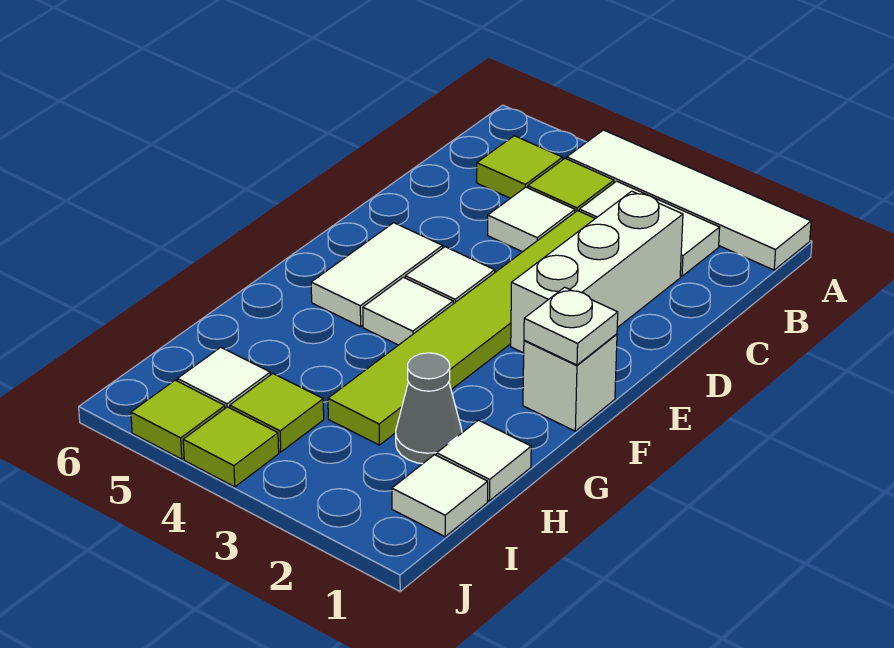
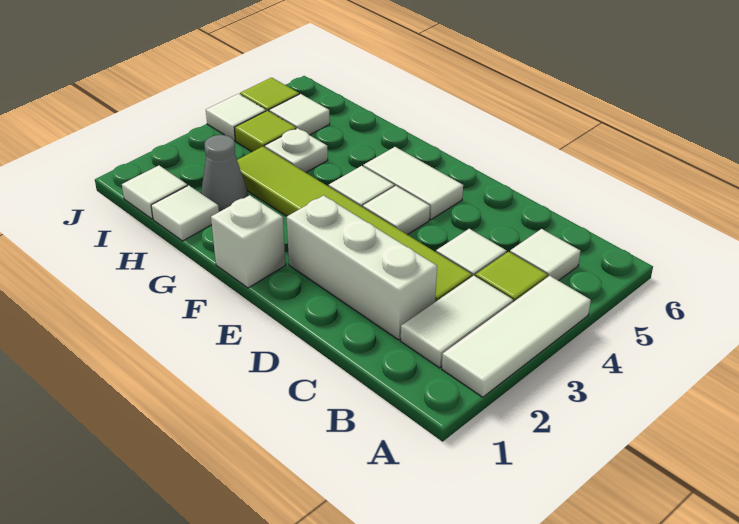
white 1x4 tile [567,130,811,270] -> white 1x3 tile [442,276,591,397]
lime 1x1 tile [477,136,563,198] -> white 1x1 tile [510,229,580,281]
white 1x1 plate [524,287,618,365] -> white 1x1 plate moved to [265,128,328,172]
lime 1x1 tile [183,407,279,487] -> white 1x1 tile [206,94,266,141]

